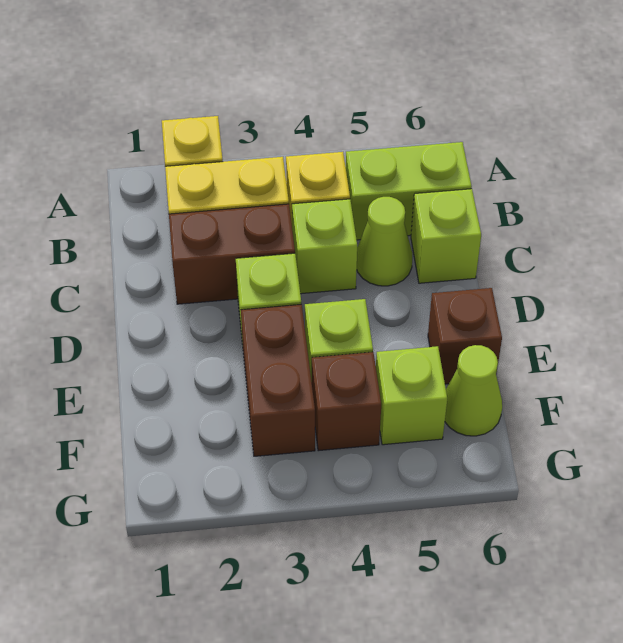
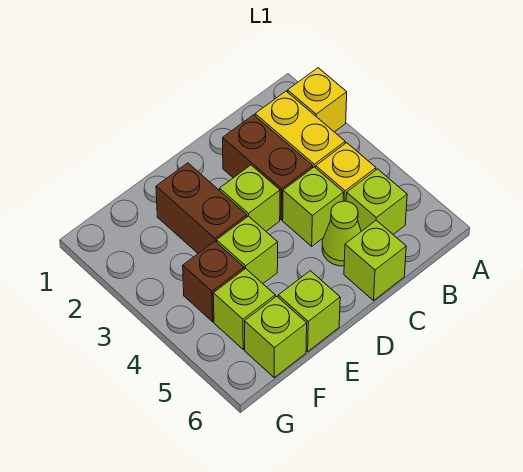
lime 1x2 brick [346,142,472,240] -> lime 1x1 brick [346,169,407,234]
brown 1x2 brick [241,304,315,456] -> brown 1x2 brick turned to [156,163,247,253]
brown 1x1 brick [428,288,502,384] -> lime 1x1 brick [278,271,340,351]
lime 1x1 cone [445,345,502,436] -> lime 1x1 brick [245,296,307,377]

